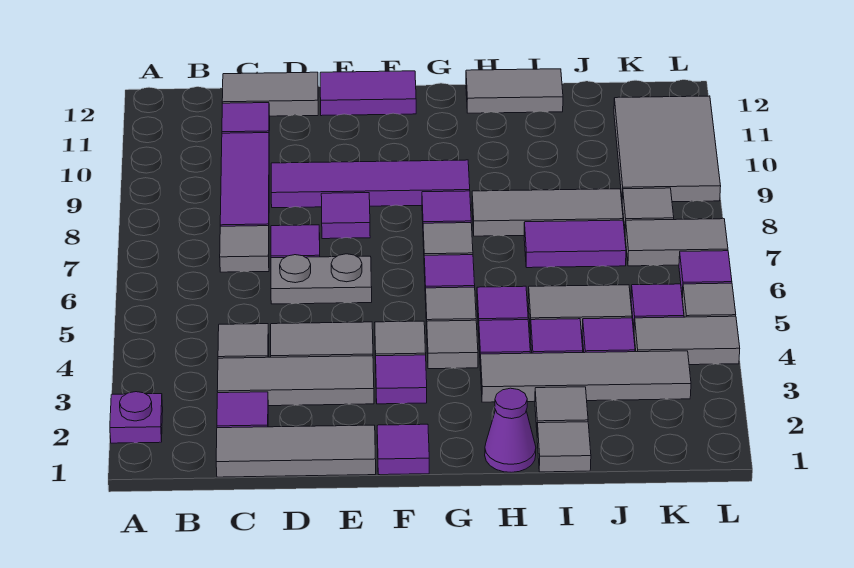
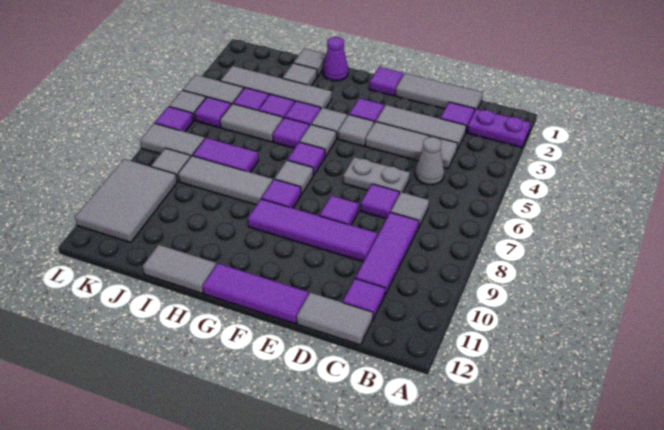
purple 1x1 plate [110,392,163,443] -> purple 1x2 plate [467,109,531,147]
none -> grey 1x1 cone [415,137,444,185]
purple 1x2 tile [320,71,416,116] -> purple 1x3 tile [203,263,308,324]

